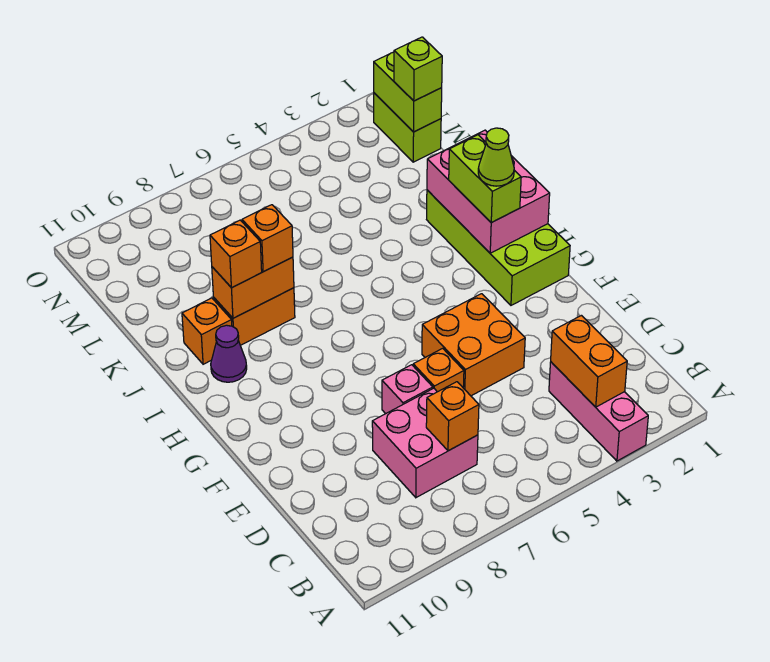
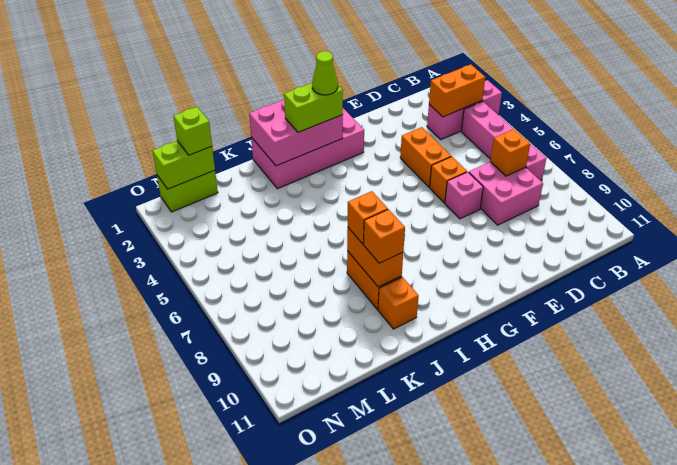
none -> pink 1x4 brick [461,102,546,181]
orange 2x2 brick [422,294,525,396] -> orange 1x2 brick [400,127,451,187]
lime 2x4 brick [427,190,570,305] -> pink 2x4 brick [251,108,364,189]
purple 1x1 cone [211,325,247,382] -> none

